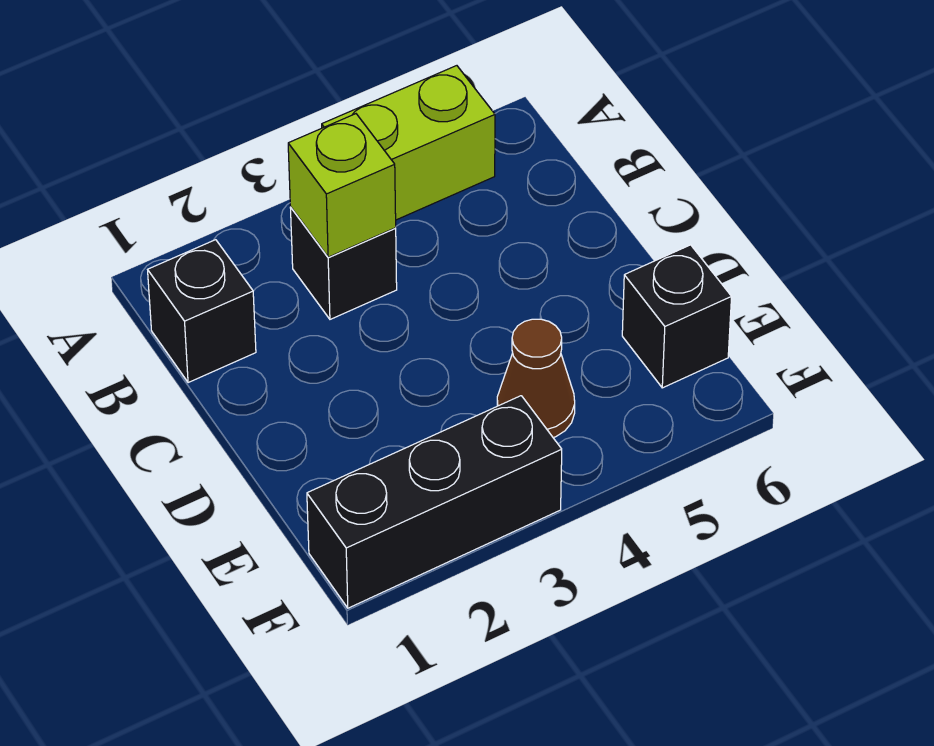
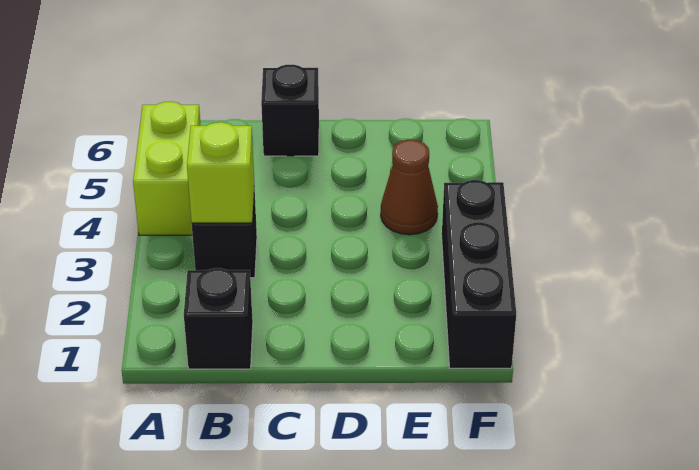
black 1x1 brick [622,245,732,388] -> black 1x1 brick moved to [261,65,319,156]

